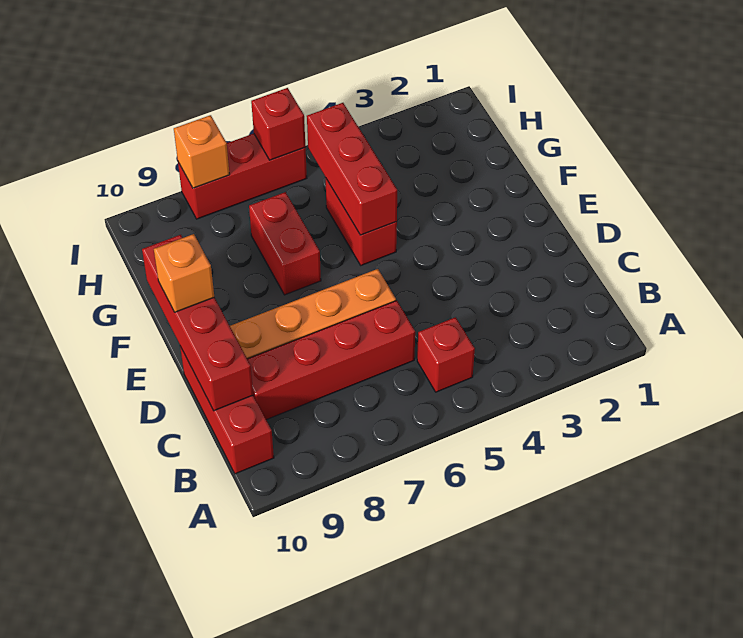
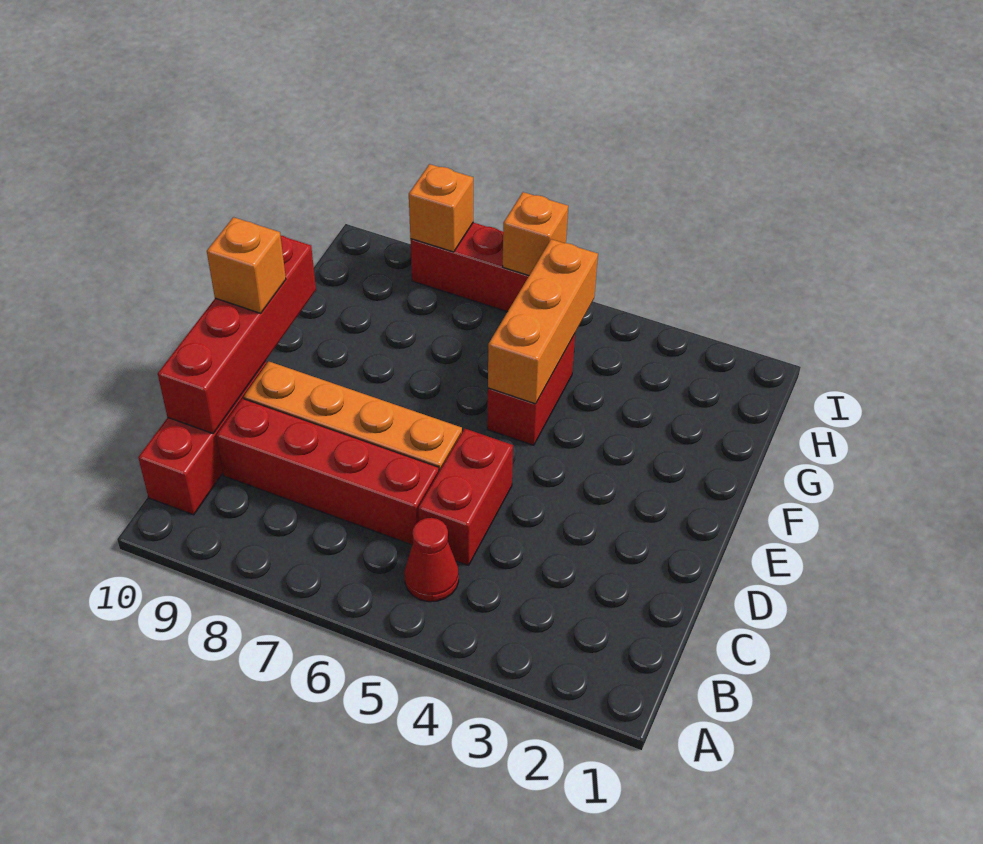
red 1x1 brick [417,317,475,392] -> red 1x1 cone [405,518,459,602]
red 1x3 brick [307,103,397,235] -> orange 1x3 brick [488,239,598,404]
red 1x2 brick [249,192,321,295] -> red 1x2 brick moved to [418,429,513,565]
red 1x1 brick [251,88,305,160] -> orange 1x1 brick [503,192,568,275]

